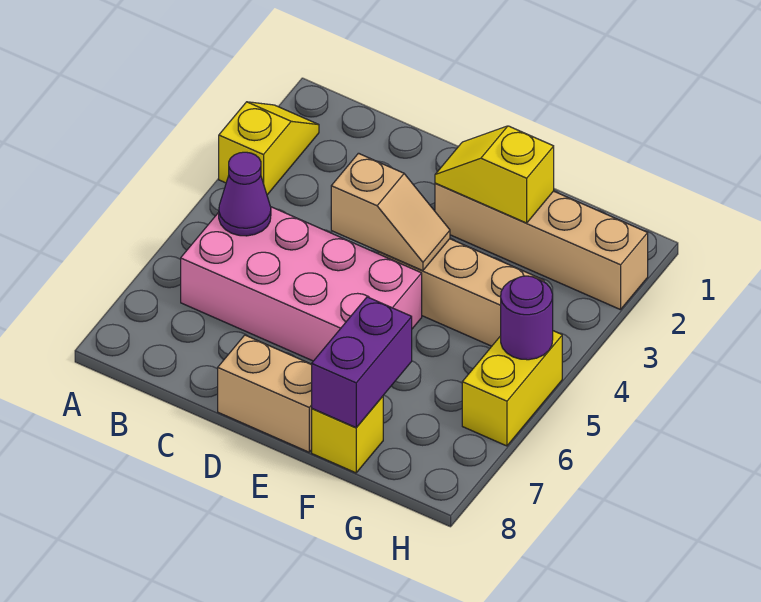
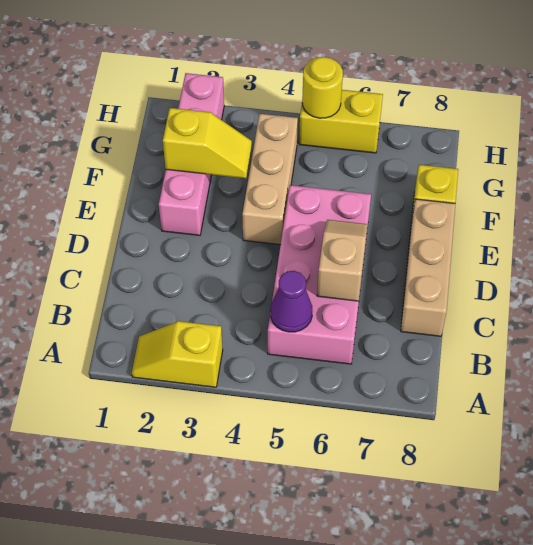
tan 1x2 slope [331,153,450,271] -> tan 1x2 slope moved to [317,220,368,301]
tan 1x2 brick [218,335,312,452] -> tan 1x3 brick [401,199,455,336]
tan 1x4 brick [435,183,648,310] -> pink 1x4 brick [159,73,224,235]
yellow 1x2 slope [435,126,554,223] -> yellow 1x2 slope turned to [163,108,252,178]
purple 1x2 brick [312,297,412,428] -> none
purple 1x1 round brick [501,276,553,360] -> yellow 1x1 round brick [302,57,343,118]

